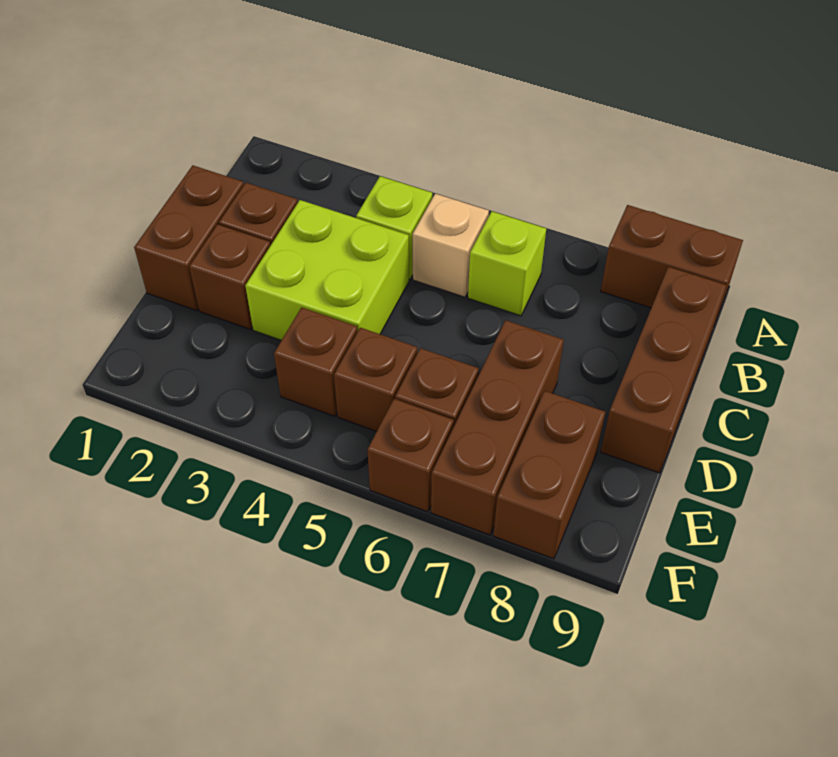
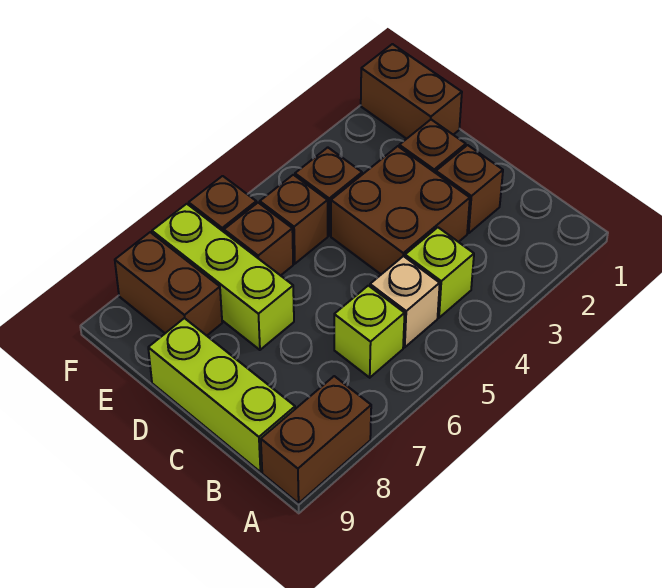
brown 1x3 brick [601,267,726,473] -> lime 1x3 brick [148,318,295,472]
brown 1x2 brick [134,165,244,311] -> brown 1x2 brick moved to [361,44,462,139]
lime 2x2 brick [245,200,409,340] -> brown 2x2 brick [331,146,470,274]
brown 1x3 brick [431,320,564,535] -> lime 1x3 brick [152,204,294,350]

